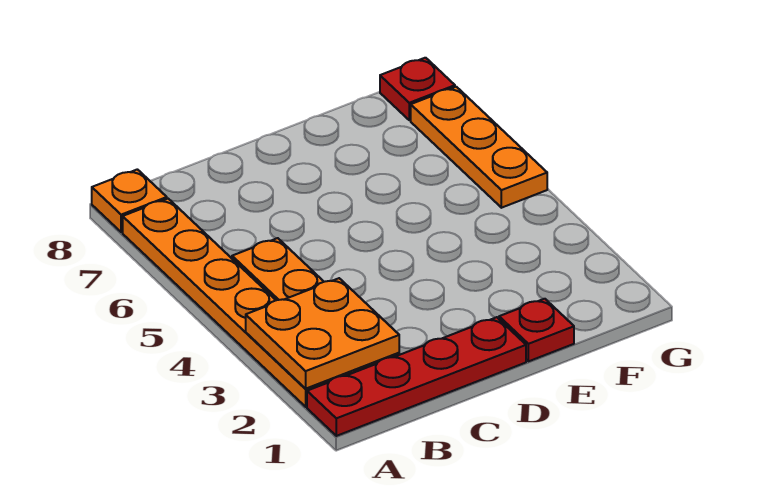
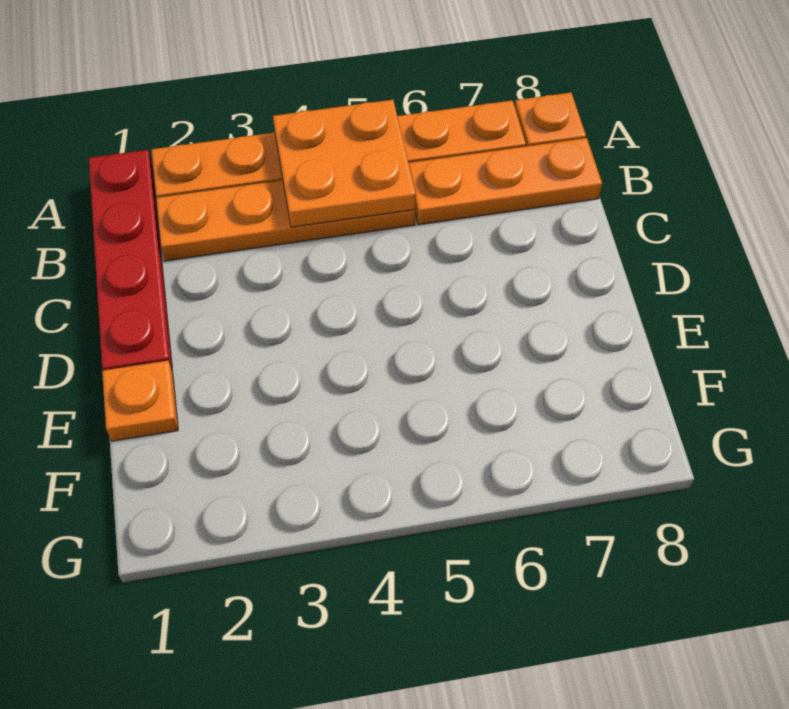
orange 2x2 plate [246,278,399,389] -> orange 2x2 plate moved to [273,100,416,227]
red 1x1 plate [499,299,574,361] -> orange 1x1 plate [102,361,178,441]
orange 1x3 plate [411,87,547,208] -> orange 1x3 plate moved to [409,138,602,225]
red 1x1 plate [380,58,455,120] -> none

